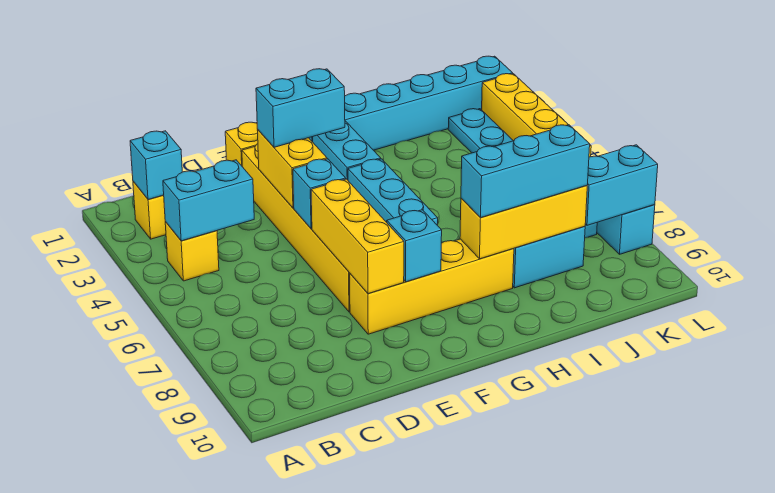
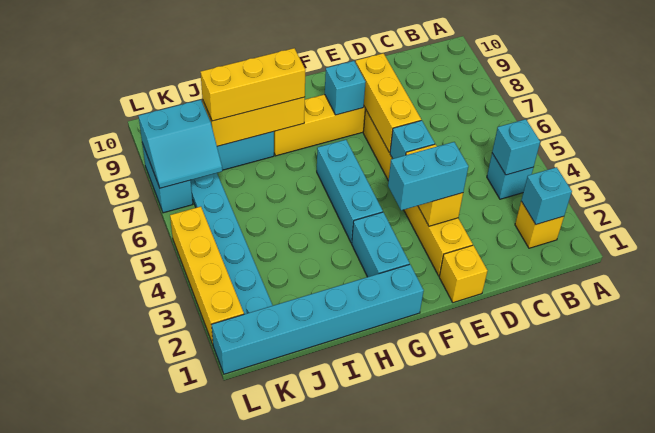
yellow 1x1 brick [165,222,219,281] -> cyan 1x1 brick [487,153,533,199]
cyan 1x2 brick [163,160,254,241] -> cyan 1x1 brick [492,119,540,175]
cyan 1x3 brick [461,125,590,218] -> yellow 1x3 brick [201,48,305,121]

